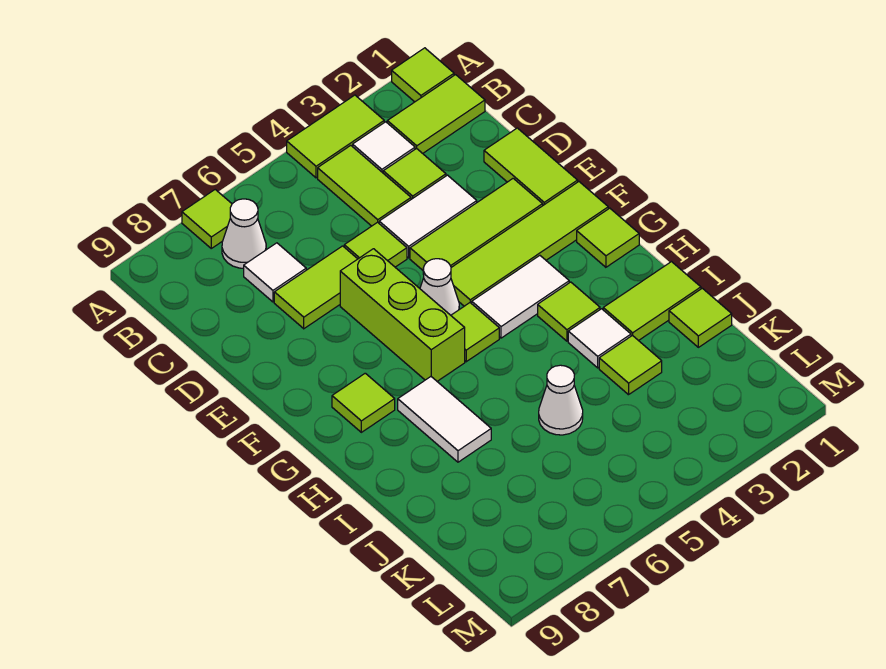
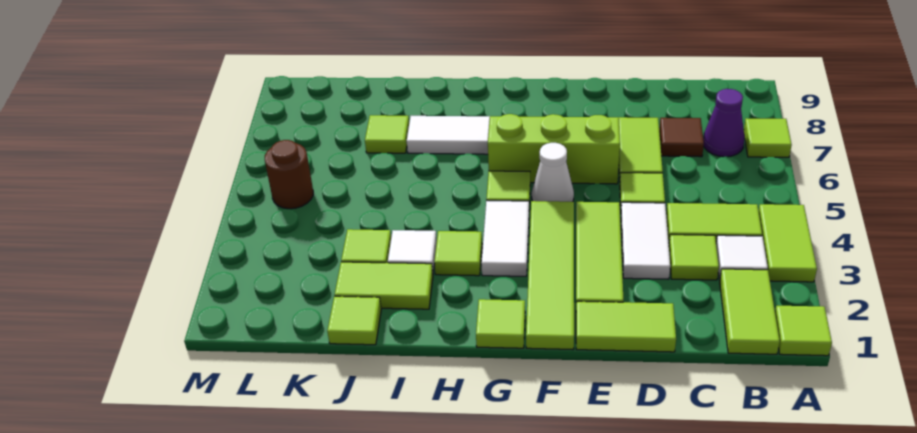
white 1x1 cone [222,199,266,268] -> purple 1x1 cone [703,89,745,157]
white 1x1 tile [244,243,306,302] -> brown 1x1 tile [659,118,704,157]
lime 1x1 tile [332,373,395,432] -> lime 1x1 tile moved to [365,115,409,153]
lime 1x2 tile [603,262,701,341] -> lime 1x2 tile turned to [335,262,433,309]
white 1x1 cone [539,365,583,435] -> none
none -> brown 1x1 round brick [265,140,313,209]

